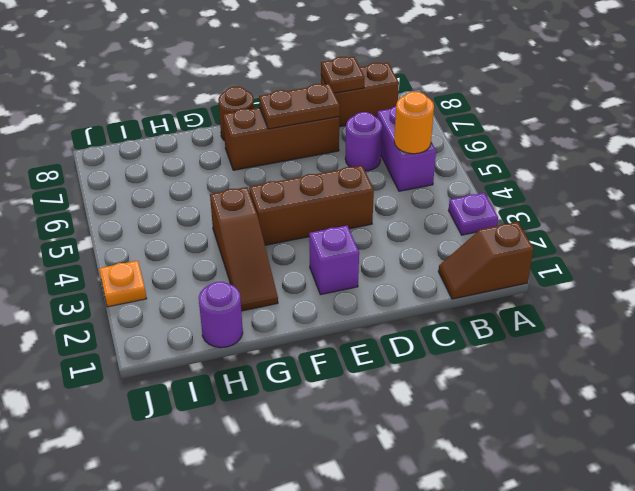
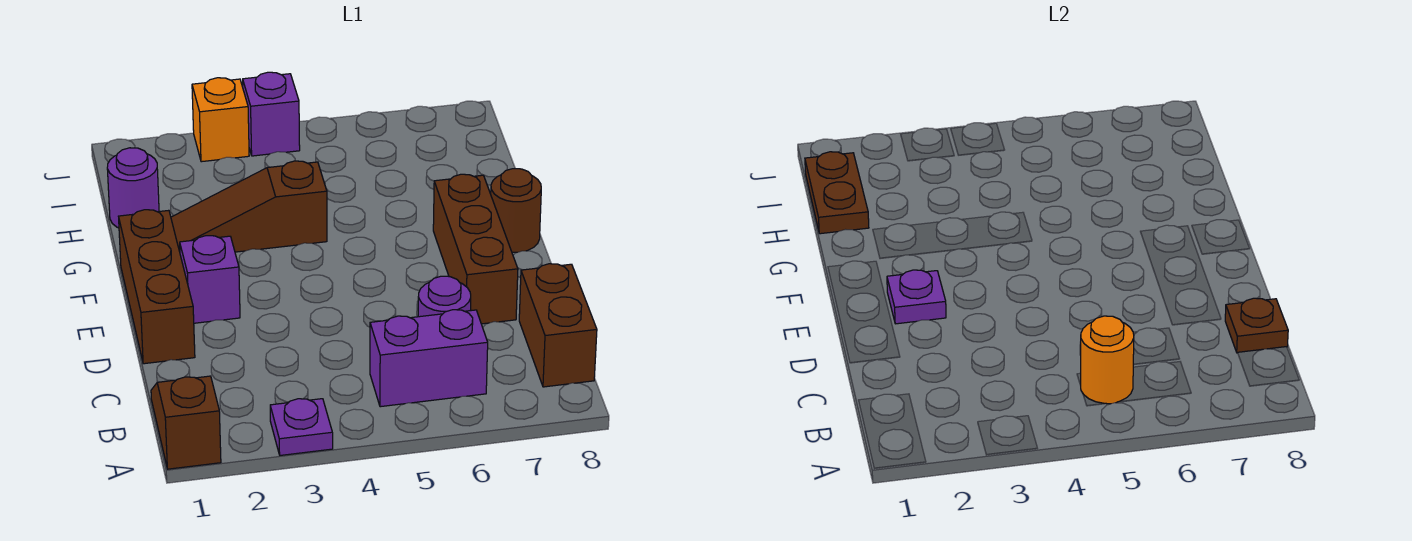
brown 1x3 brick [249,166,374,245] -> brown 1x3 brick moved to [118,210,195,364]
brown 1x2 plate [259,84,340,129] -> brown 1x2 plate moved to [805,152,869,234]
none -> purple 1x1 plate [887,270,946,324]
orange 1x1 plate [99,261,146,307] -> orange 1x1 brick [192,78,249,162]
none -> purple 1x1 brick [243,72,300,156]

